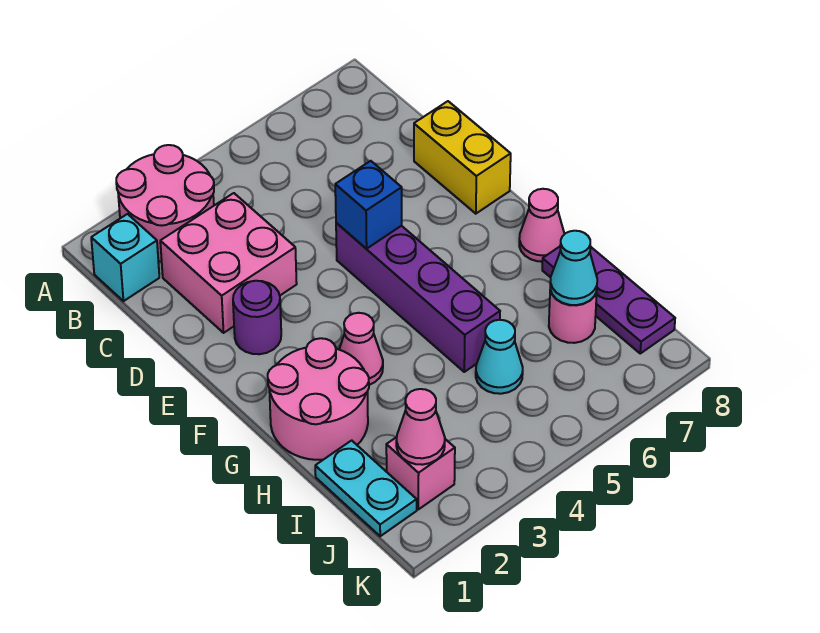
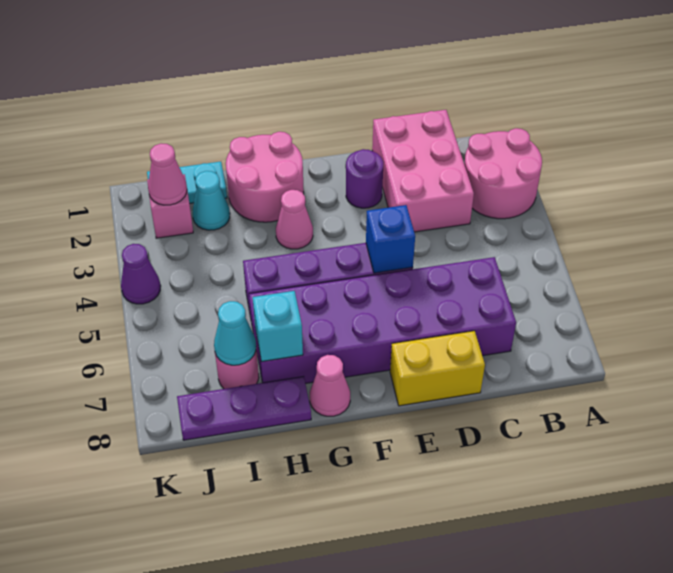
cyan 1x1 brick [91,214,159,301] -> cyan 1x1 brick moved to [253,291,303,362]
pink 2x2 brick [160,193,297,333] -> pink 2x3 brick [372,110,474,232]
none -> purple 2x6 brick [249,257,516,384]
cyan 1x1 cone [476,320,523,394] -> cyan 1x1 cone moved to [192,171,230,230]
none -> purple 1x1 cone [121,244,161,304]

